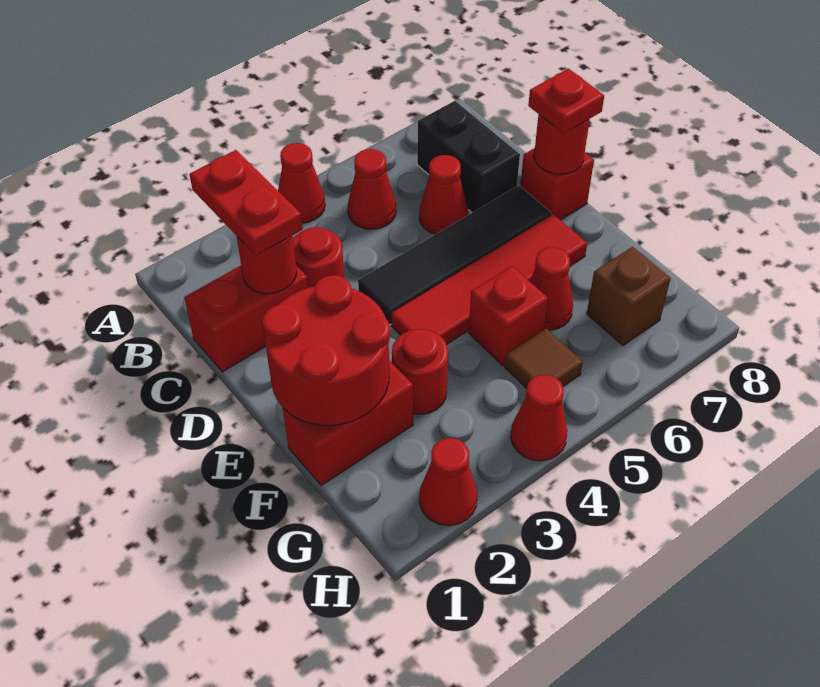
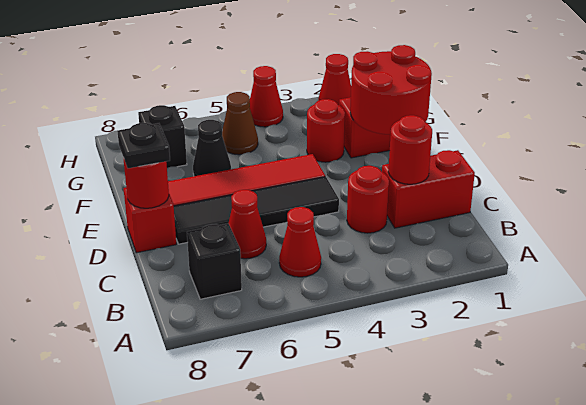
red 1x1 cone [278,143,325,223] -> none
red 1x2 plate [190,150,303,255] -> none
black 1x2 brick [417,101,520,213] -> black 1x1 brick [187,223,242,299]
red 1x1 plate [528,69,604,134] -> black 1x1 plate [117,123,170,168]
red 1x1 brick [469,266,548,366] -> none
red 1x1 cone [530,247,573,330] -> black 1x1 cone [193,120,231,176]
brown 1x1 tile [505,329,583,389] -> brown 1x1 cone [222,92,258,155]
brown 1x1 brick [587,247,671,345] -> black 1x1 brick [138,105,187,168]

